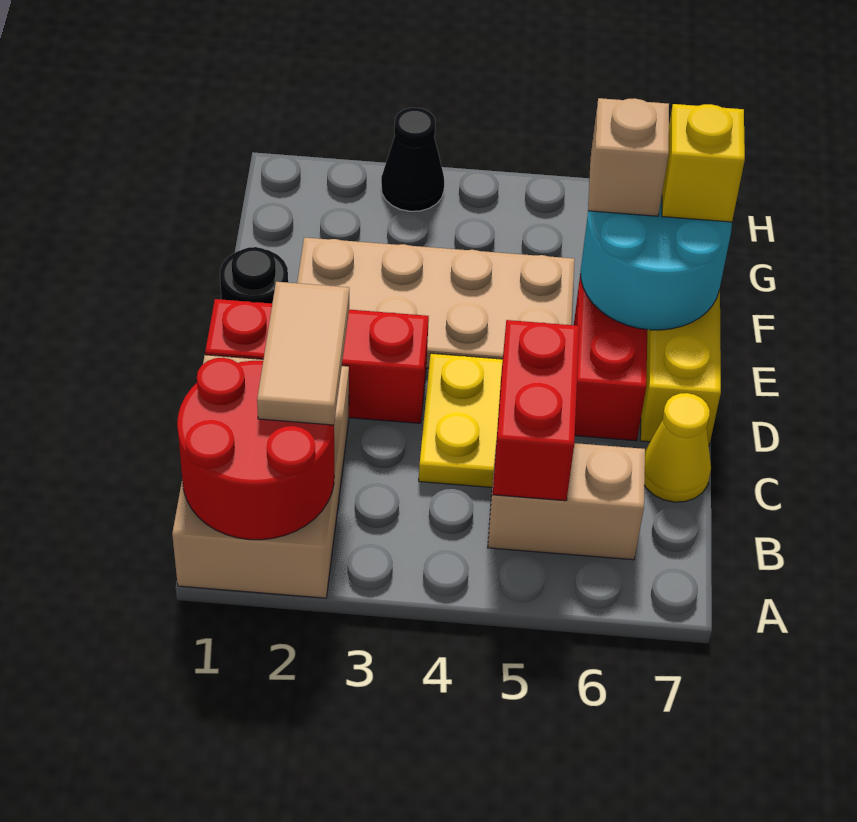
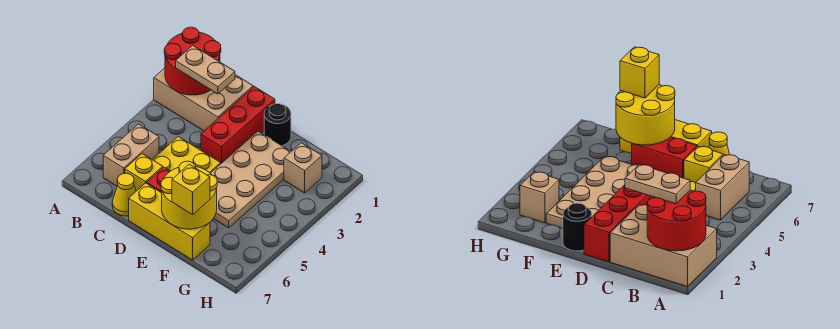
tan 1x2 tile [257,282,349,425] -> tan 1x2 plate [176,46,235,94]
red 1x2 brick [493,320,579,501] -> none
none -> yellow 1x1 brick [125,154,163,191]
cyan 2x2 round brick [580,197,732,330] -> yellow 2x2 round brick [161,161,217,229]
tan 1x1 brick [588,98,669,216] -> tan 1x1 brick moved to [284,143,322,193]
black 1x1 cone [381,108,444,211] -> none

